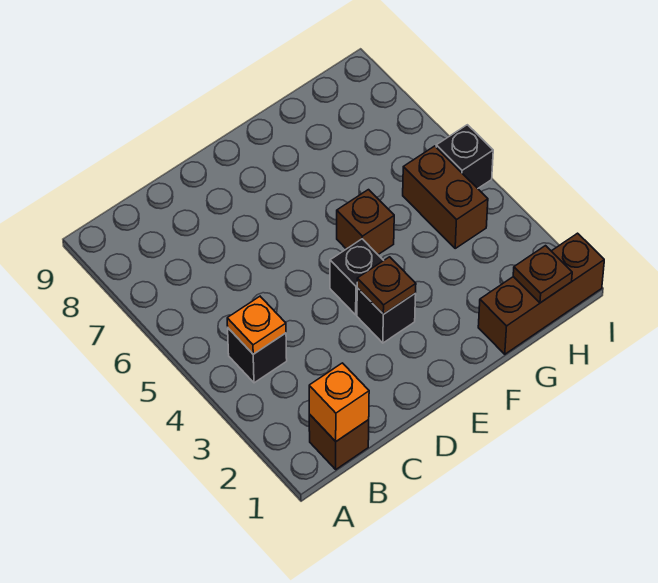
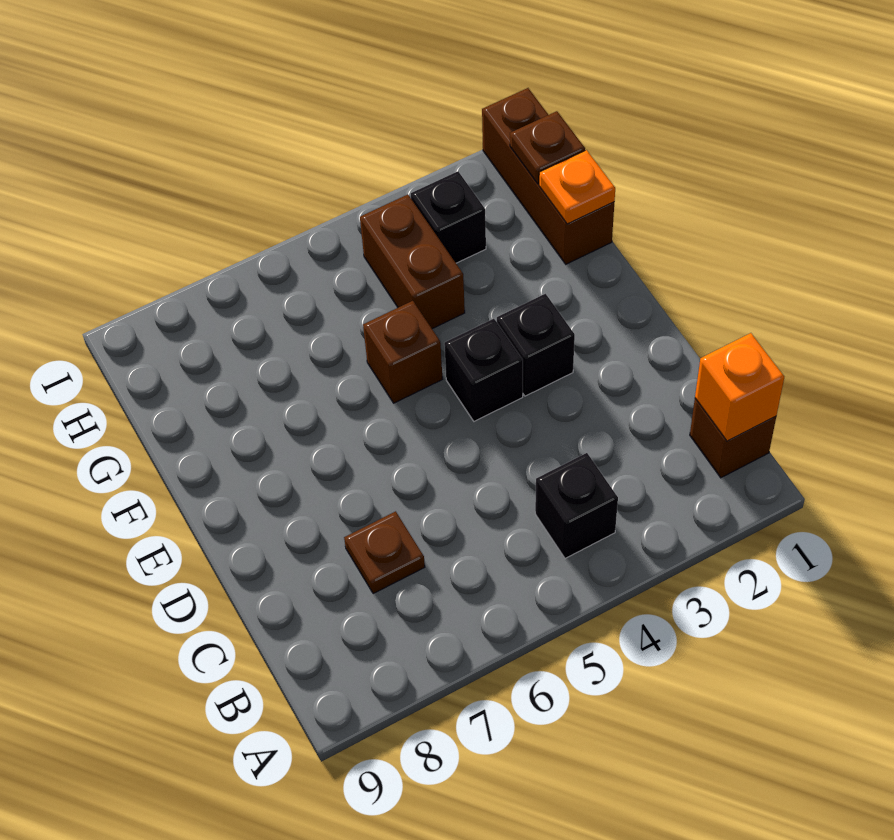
orange 1x1 plate [227,297,286,354] -> orange 1x1 plate moved to [539,150,615,224]
brown 1x1 plate [357,257,416,314] -> brown 1x1 plate moved to [344,511,425,594]
brown 1x2 brick [403,146,488,248] -> brown 1x2 brick turned to [360,195,465,329]
black 1x1 brick [436,125,493,188] -> black 1x1 brick moved to [411,171,486,263]

